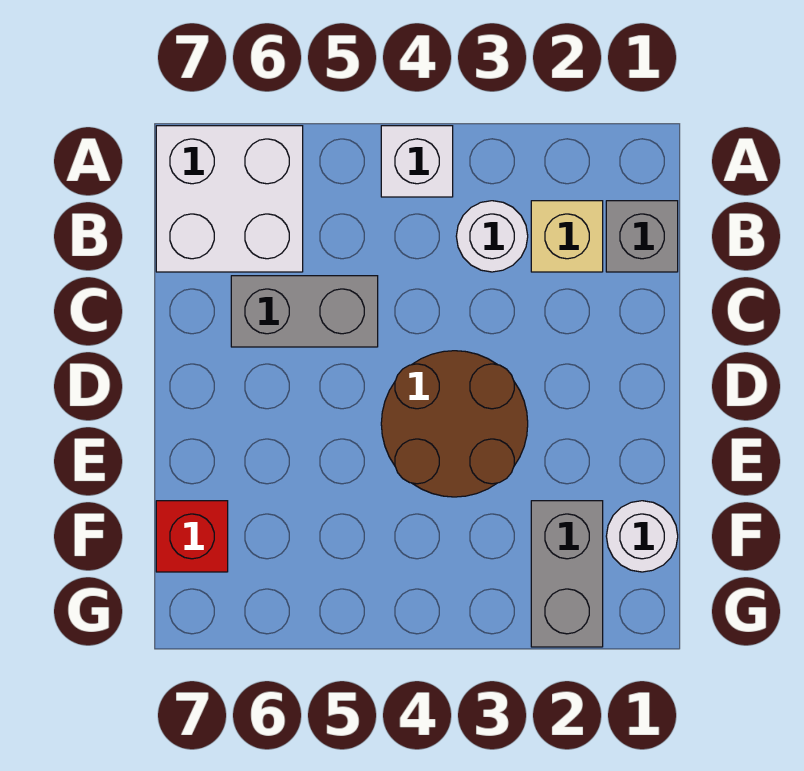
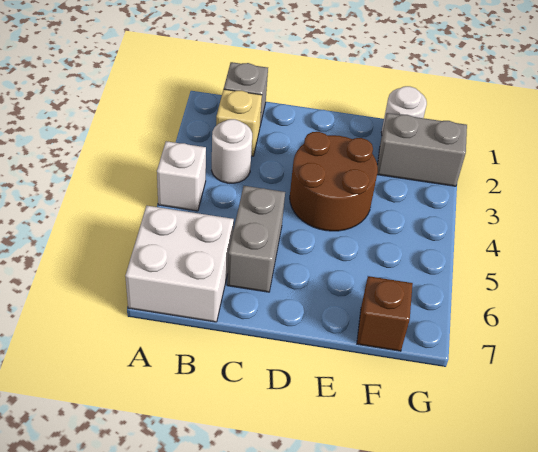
red 1x1 brick [156,501,228,572] -> brown 1x1 brick [357,276,413,351]

